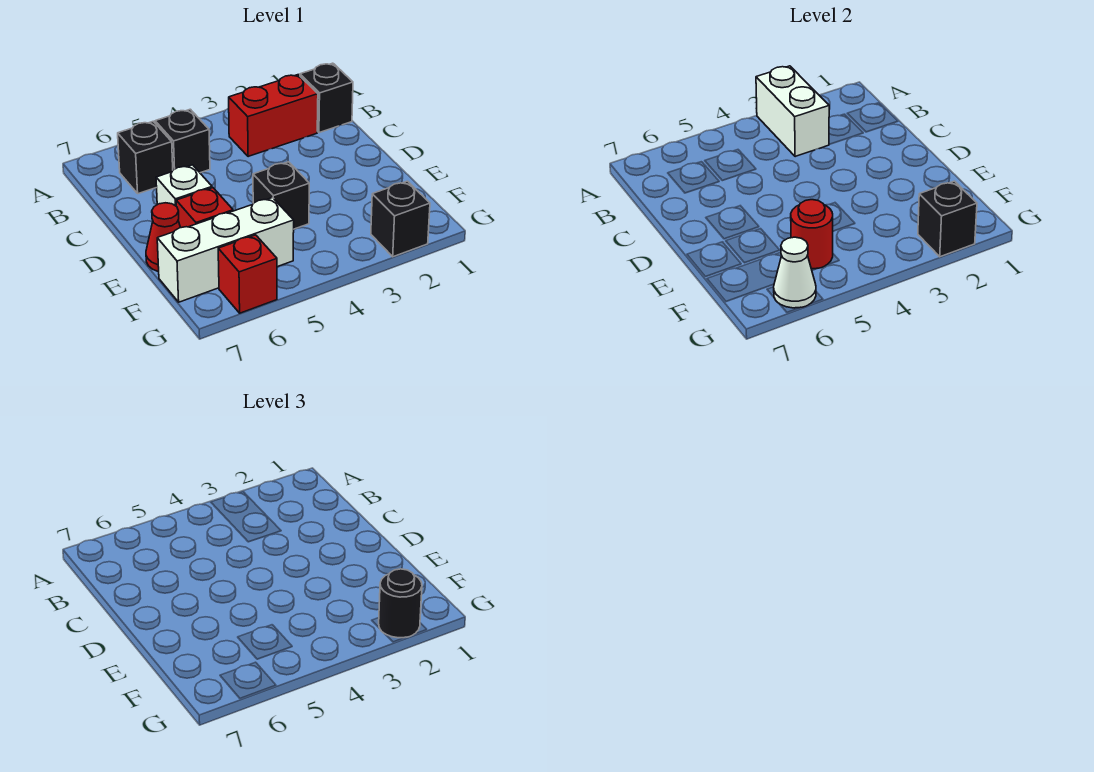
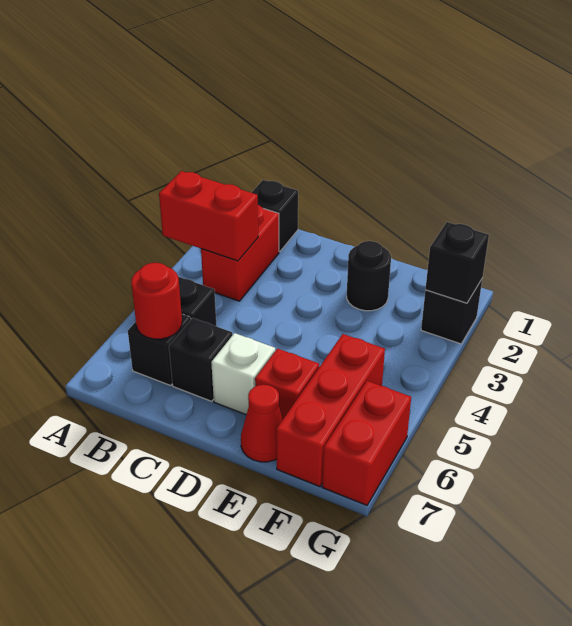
white 1x2 brick [756,66,829,157] -> red 1x2 brick [159,171,258,261]
black 1x1 brick [253,162,309,229] -> black 1x1 brick moved to [169,318,232,401]
white 1x3 brick [157,198,294,302] -> red 1x3 brick [276,334,385,487]
red 1x1 round brick [791,200,833,269] -> red 1x1 round brick moved to [131,263,182,339]
black 1x1 round brick [379,569,422,638] -> black 1x1 round brick moved to [347,241,391,311]
red 1x1 brick [218,235,277,313] -> red 1x2 brick [322,381,411,505]
white 1x1 cone [774,237,816,308] -> none

